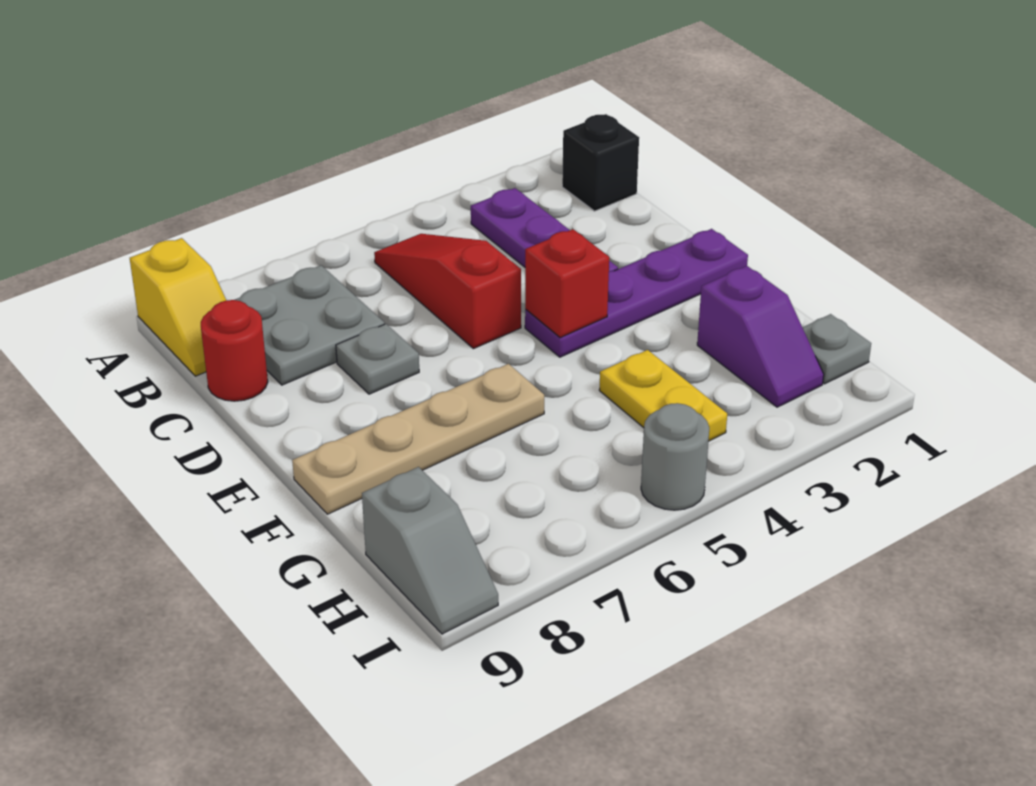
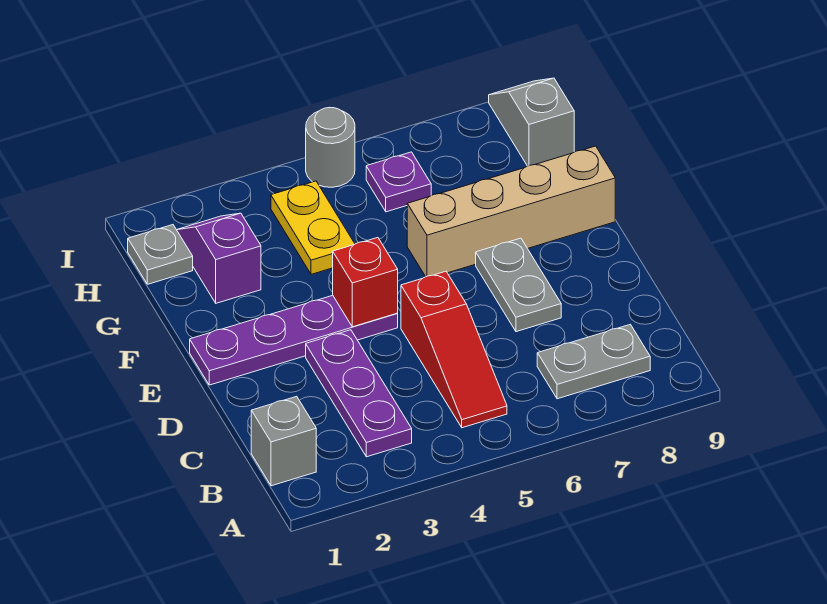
yellow 1x2 slope [130,238,226,376] -> none
black 1x1 brick [562,114,639,211] -> grey 1x1 brick [251,396,316,486]
grey 2x2 plate [235,265,384,385] -> grey 1x2 plate [537,324,650,399]
red 1x1 round brick [201,300,268,401] -> none
grey 1x1 plate [336,324,419,394] -> grey 1x2 plate [476,238,561,332]
tan 1x4 plate [292,364,544,514] -> tan 1x4 brick [407,146,615,277]
none -> purple 1x1 plate [366,152,431,212]

